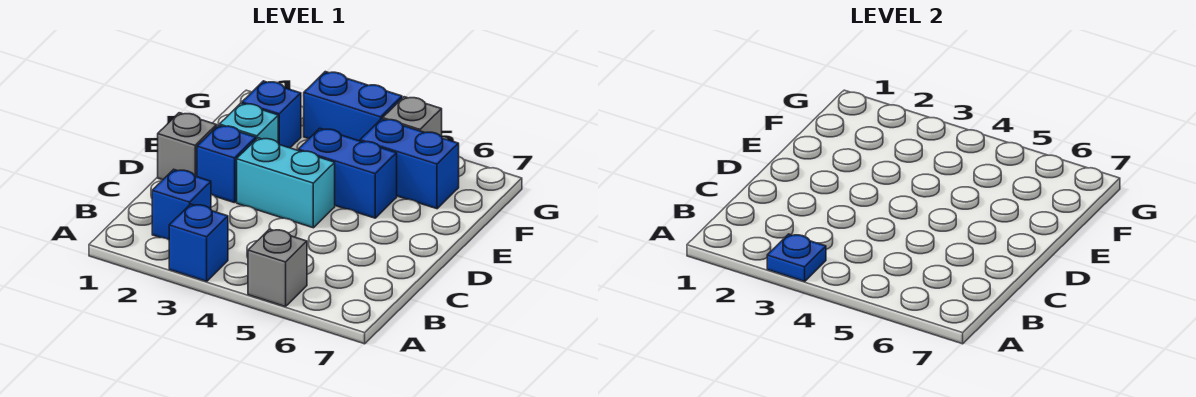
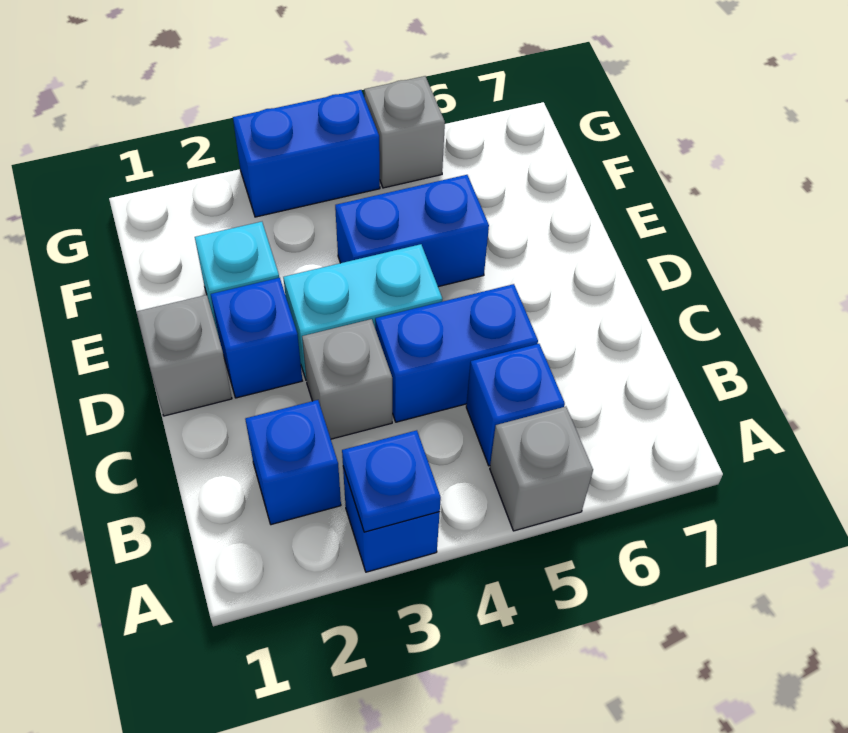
none -> grey 1x1 brick [302,319,392,439]
blue 1x1 brick [242,81,301,148] -> blue 1x1 brick moved to [466,344,565,466]
blue 1x2 brick [360,119,459,209] -> blue 1x2 brick moved to [375,284,538,422]

